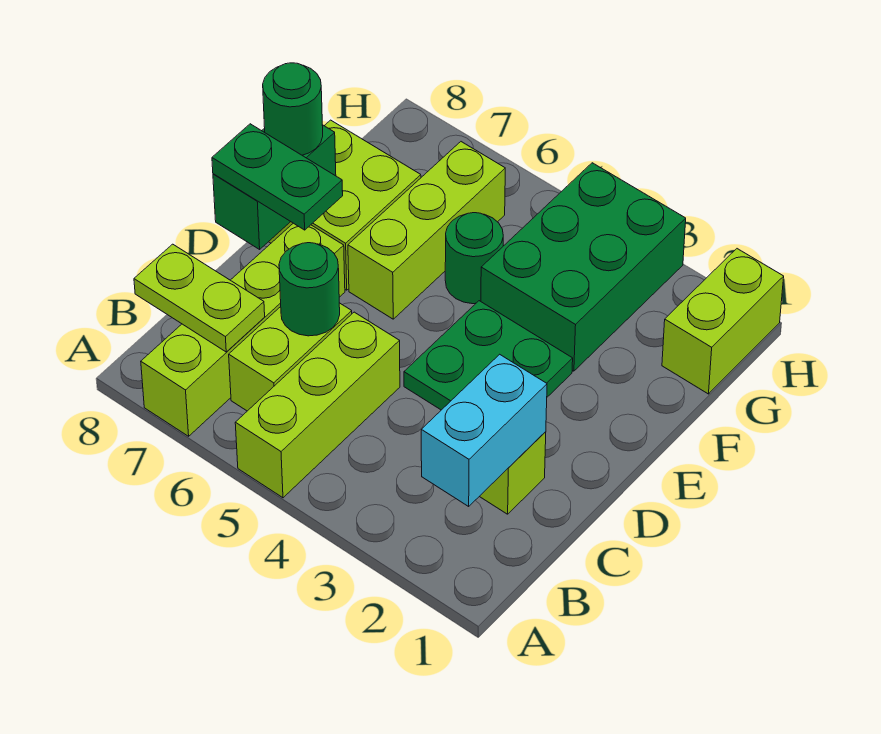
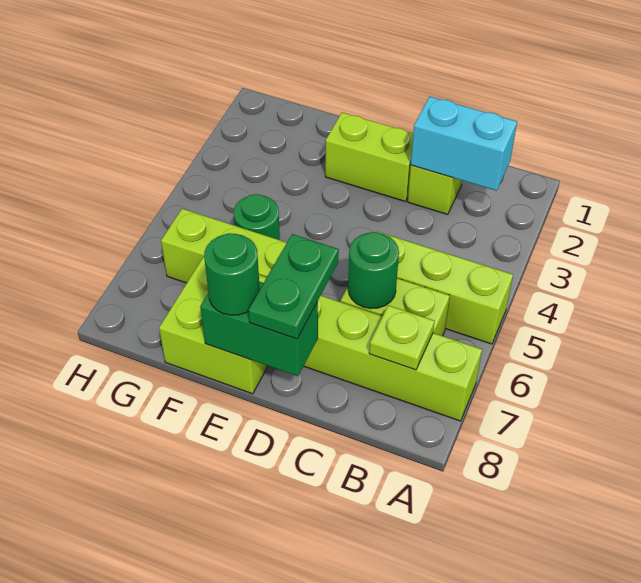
lime 1x2 plate [134,244,265,352] -> lime 1x1 plate [369,305,434,370]
green 2x2 plate [404,301,573,410] -> none
green 2x3 brick [481,163,686,371] -> none
lime 1x2 brick [662,249,784,394] -> lime 1x2 brick moved to [325,112,413,202]

